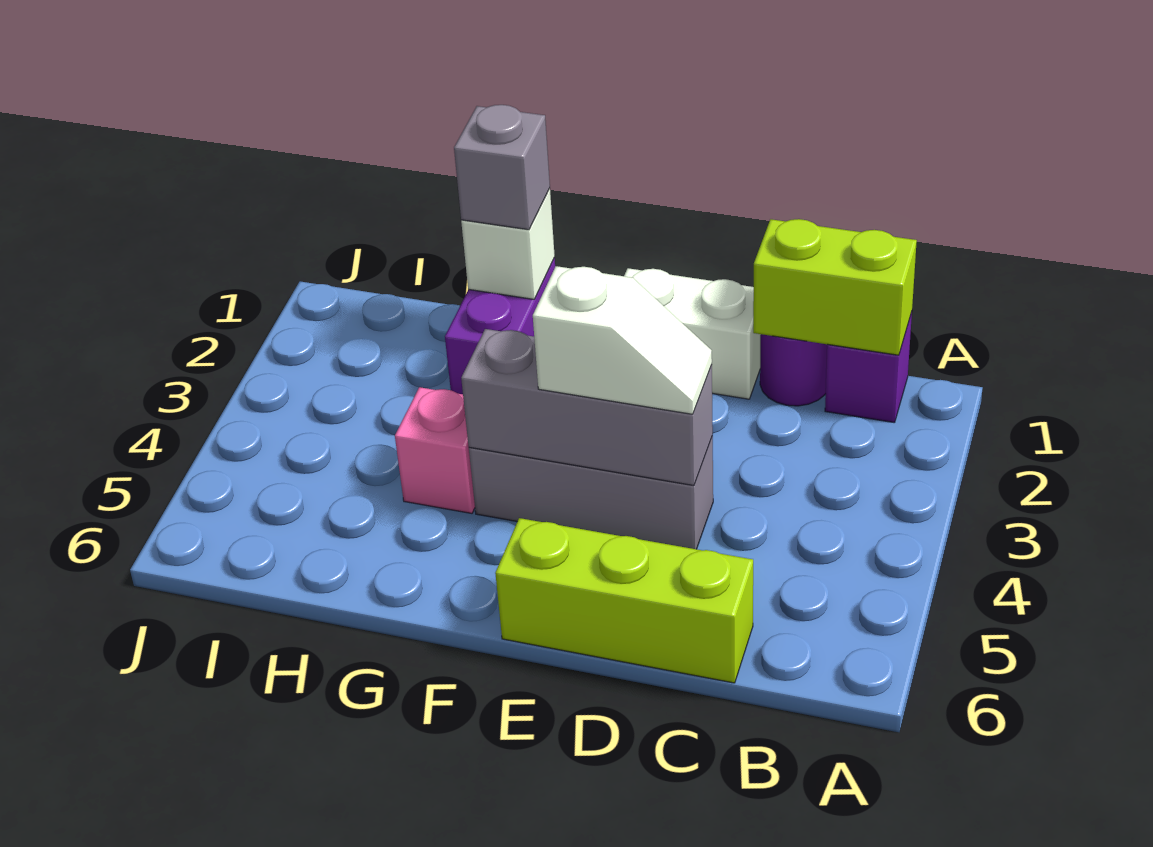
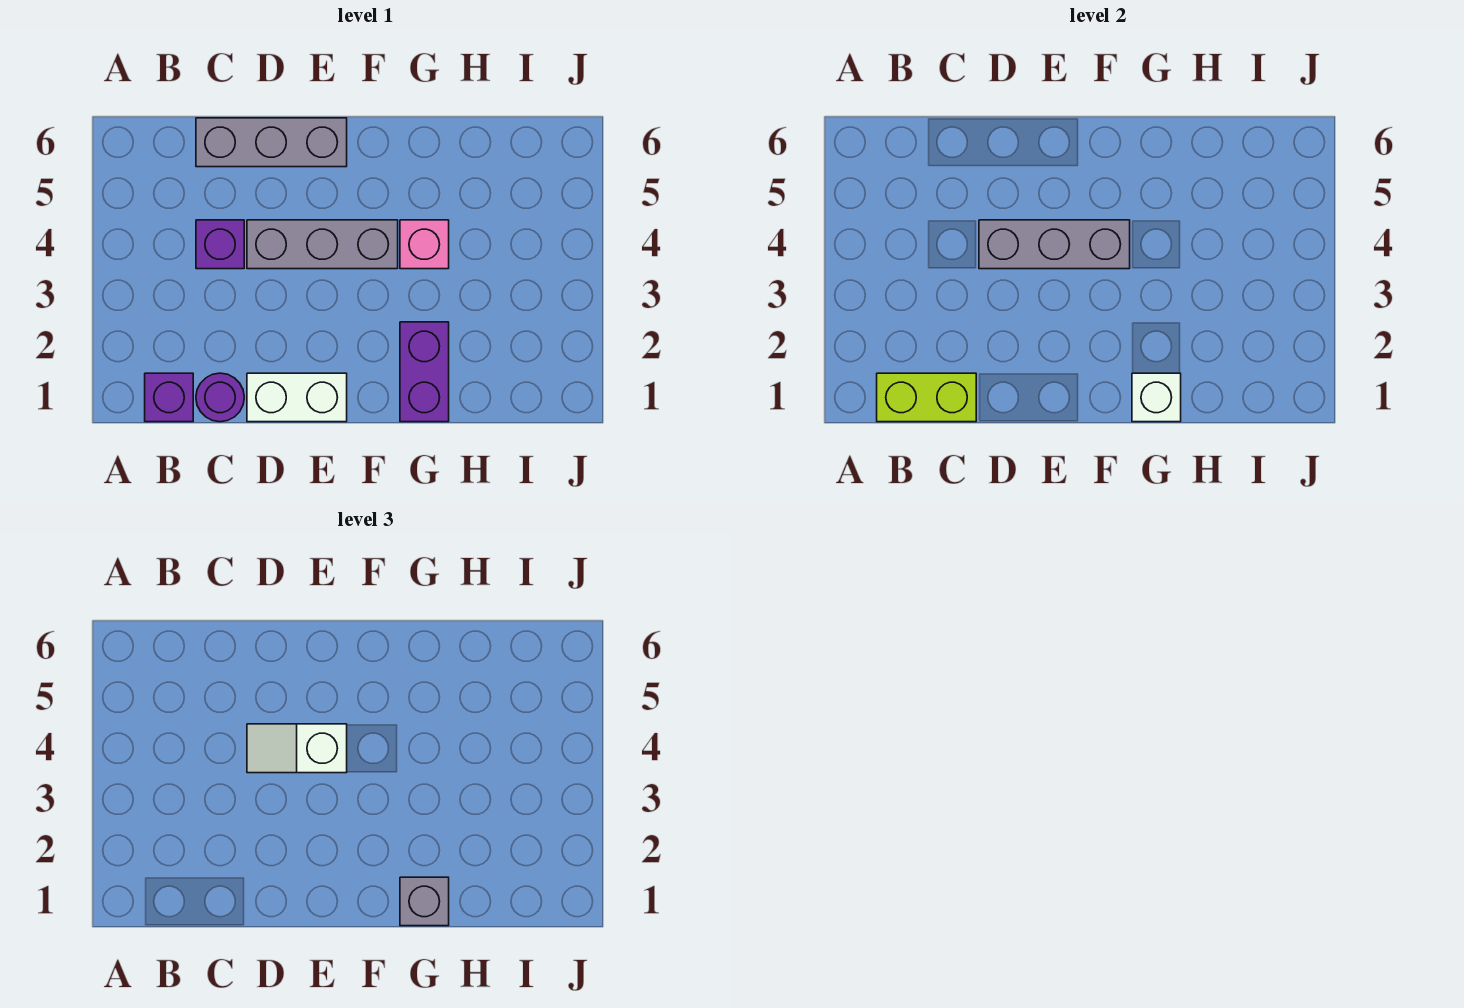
none -> purple 1x1 brick [196,220,244,269]
lime 1x3 brick [495,518,753,683] -> grey 1x3 brick [196,118,347,167]

